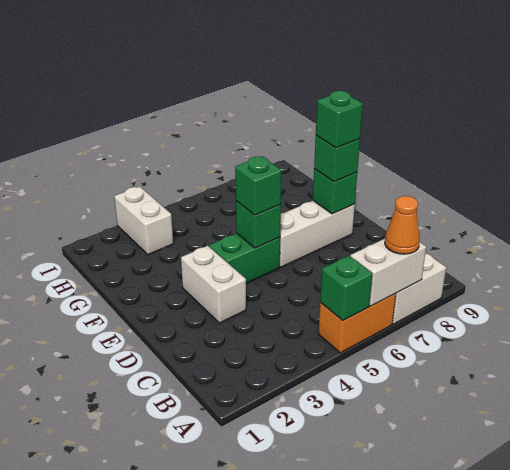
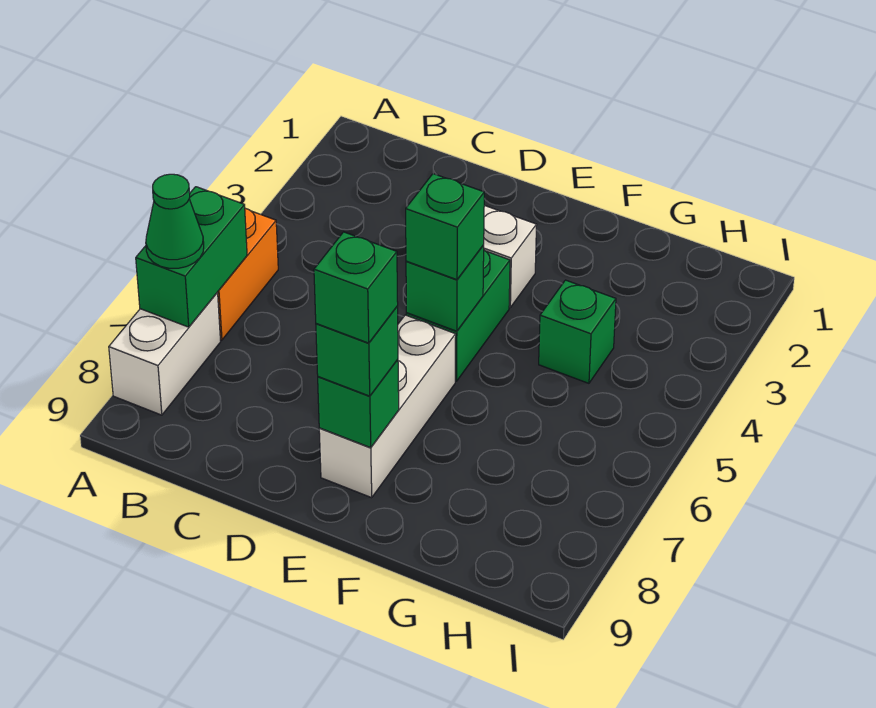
green 1x1 brick [320,256,372,321] -> green 1x1 brick moved to [539,280,616,383]
white 1x2 brick [350,239,426,306] -> green 1x2 brick [136,187,247,327]
orange 1x1 cone [385,196,420,254] -> green 1x1 cone [146,174,204,268]
white 1x2 brick [114,186,173,255] -> none

